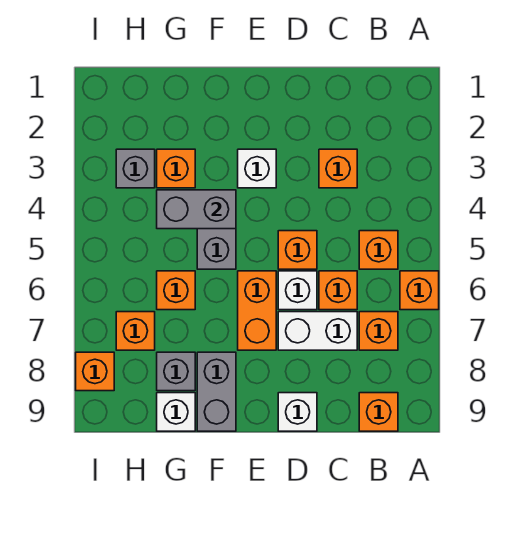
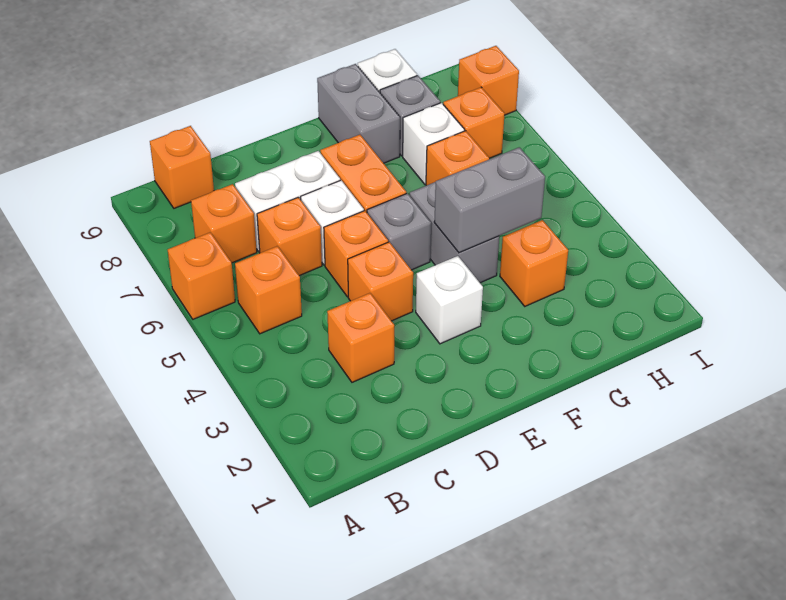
none -> orange 1x1 brick [348,242,413,321]
white 1x1 brick [278,393,317,431] -> white 1x1 brick moved to [403,103,465,184]
grey 1x1 brick [116,149,155,188] -> grey 1x1 brick moved to [367,193,431,270]

